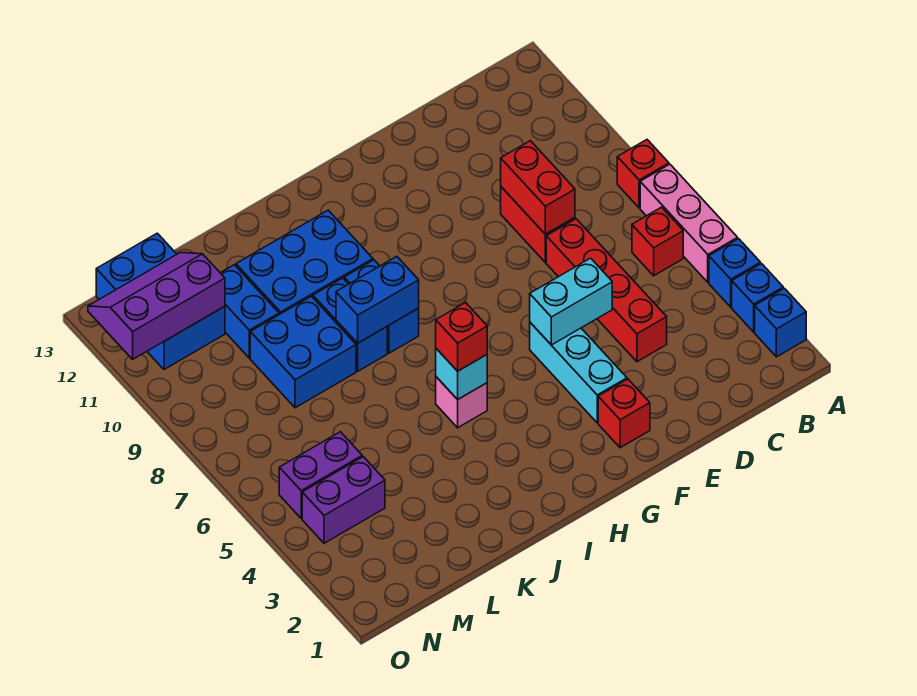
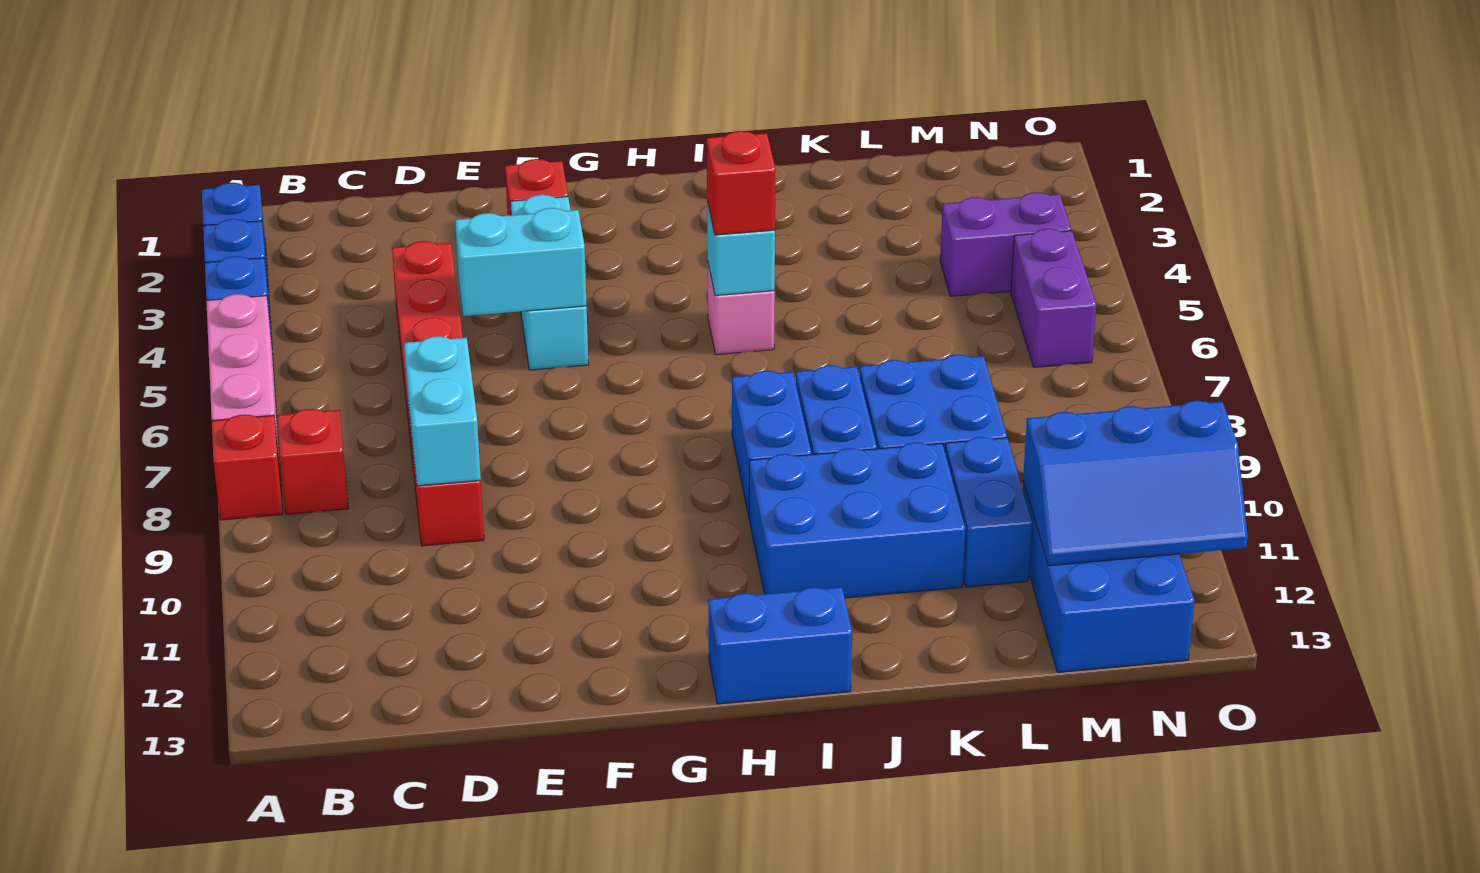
red 1x1 brick [632,207,683,276] -> red 1x1 brick moved to [277,409,348,514]
red 1x2 brick [501,141,575,234] -> cyan 1x2 brick [404,336,481,486]
blue 1x2 brick [336,256,419,343] -> blue 1x2 brick moved to [708,587,852,704]
purple 1x2 brick [279,432,362,518] -> purple 1x2 brick turned to [1011,229,1096,367]
purple 2x3 slope [88,252,225,359] -> blue 2x3 slope [1023,401,1248,566]

